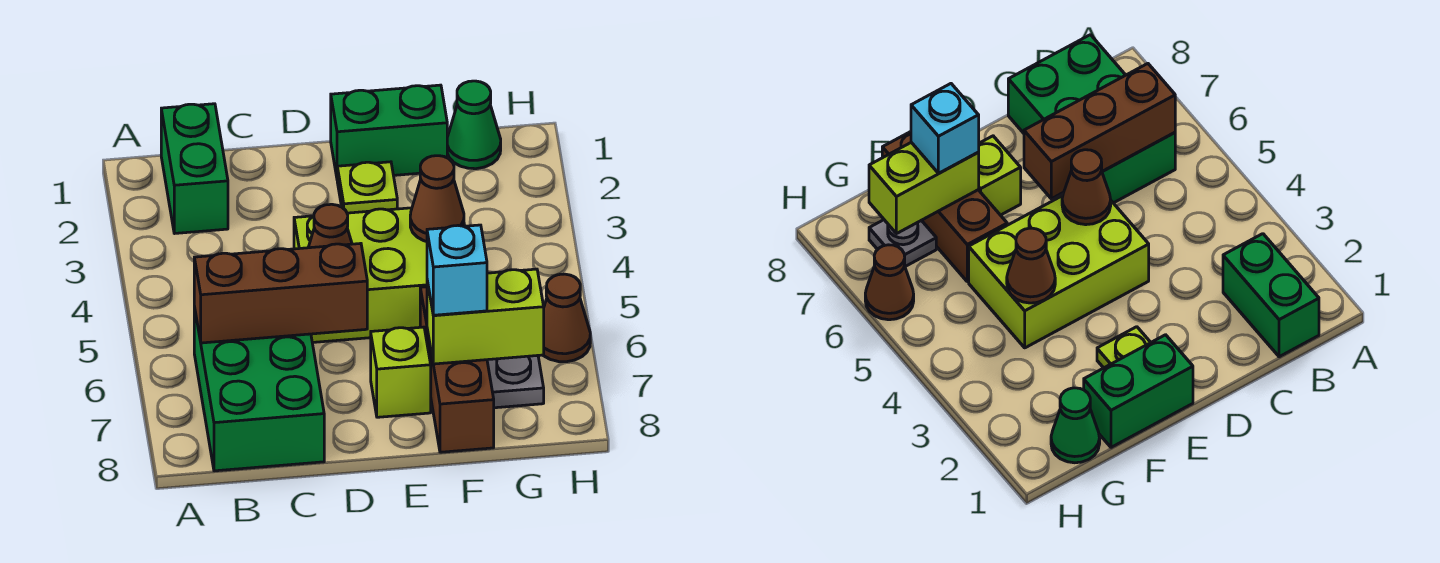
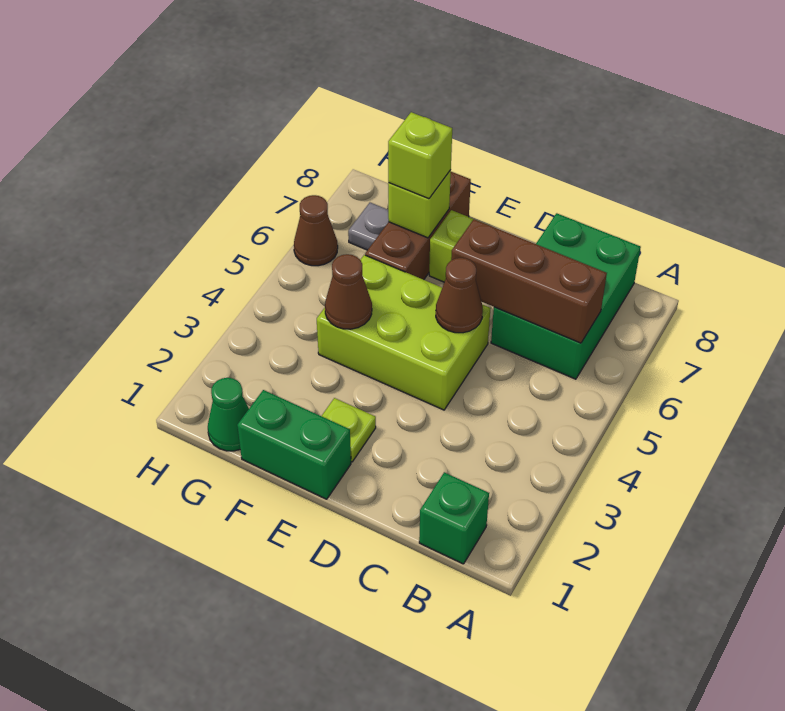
green 1x2 brick [161,104,228,234] -> green 1x1 brick [419,472,489,564]
lime 1x2 brick [427,269,544,364] -> lime 1x1 brick [388,170,451,238]
cyan 1x1 brick [427,225,487,315] -> lime 1x1 brick [388,112,452,199]

